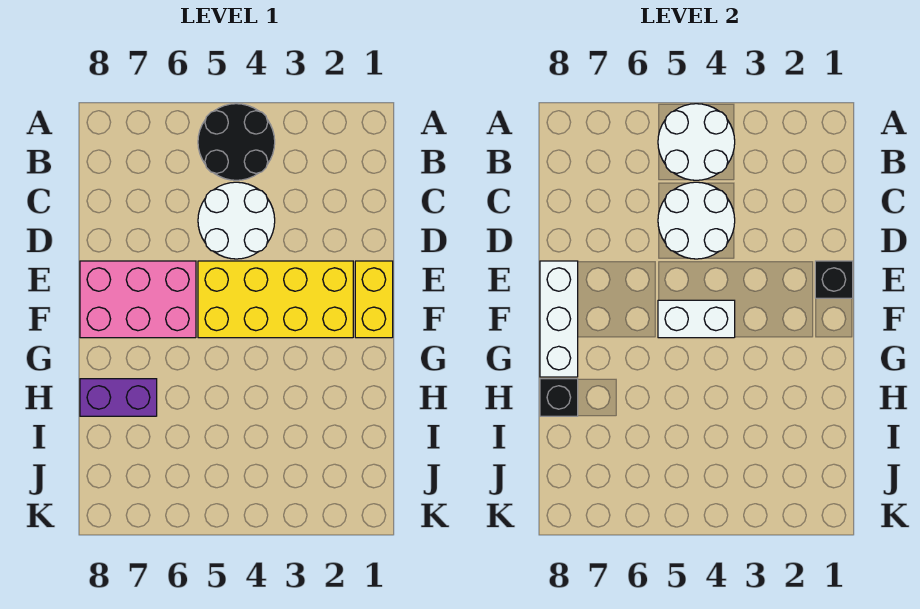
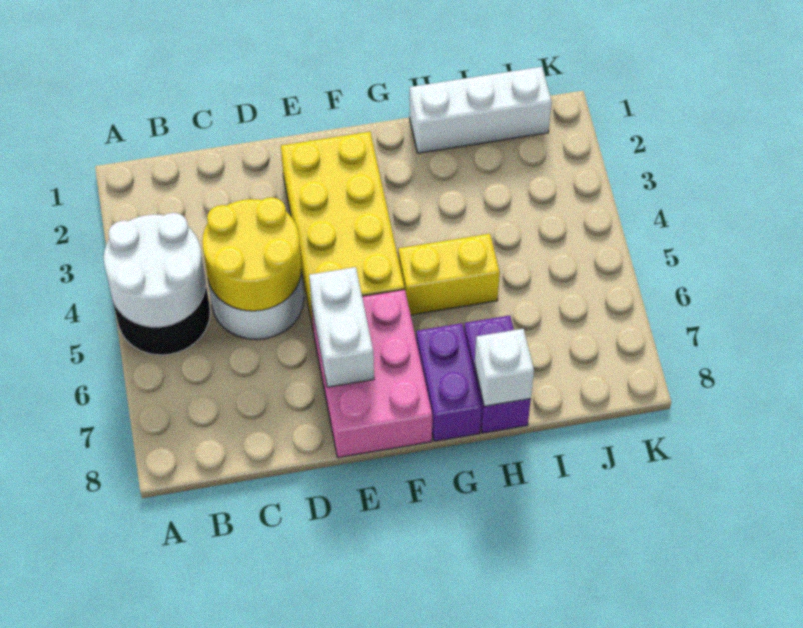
white 2x2 round brick [658,182,735,259] -> yellow 2x2 round brick [202,197,302,311]
yellow 1x2 brick [355,261,393,338] -> yellow 1x2 brick moved to [398,234,500,315]
black 1x1 brick [815,261,853,298] -> none
white 1x3 brick [540,261,578,377] -> white 1x3 brick moved to [410,67,552,153]
white 1x2 brick [658,300,735,338] -> white 1x2 brick moved to [309,267,374,387]
none -> purple 1x2 brick [416,323,482,441]
black 1x1 brick [540,379,578,416] -> white 1x1 brick [475,329,534,406]

